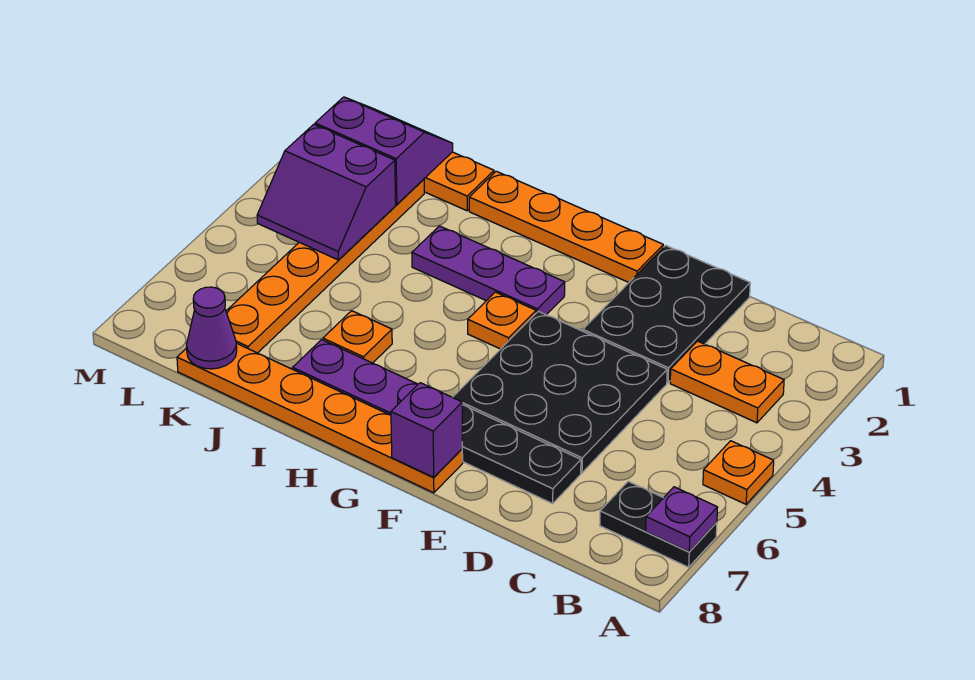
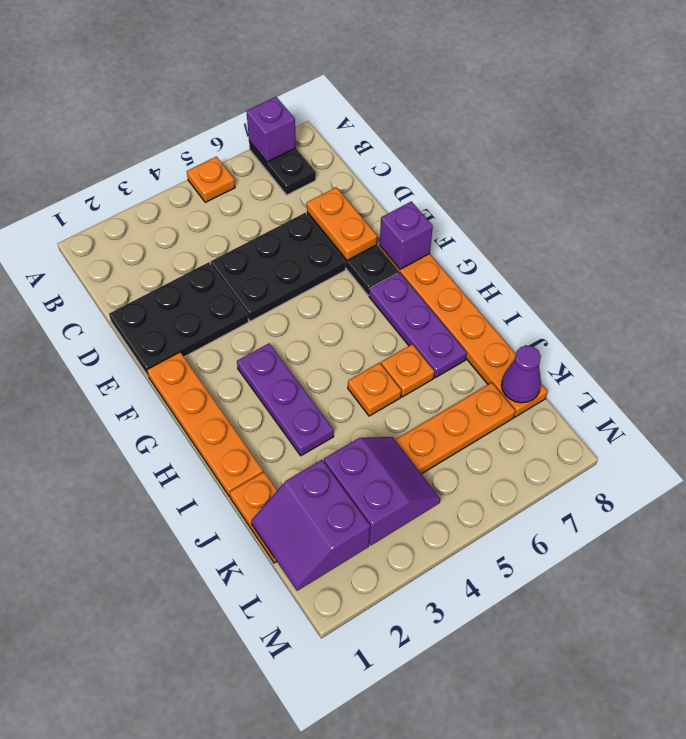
purple 1x1 plate [646,487,718,552] -> purple 1x1 brick [246,97,296,162]
orange 1x2 plate [670,341,784,423] -> orange 1x2 plate moved to [307,187,377,260]
black 3x3 plate [453,311,667,473] -> black 2x3 plate [211,213,346,321]
orange 1x1 plate [468,292,536,349] -> orange 1x1 plate moved to [348,363,401,416]

